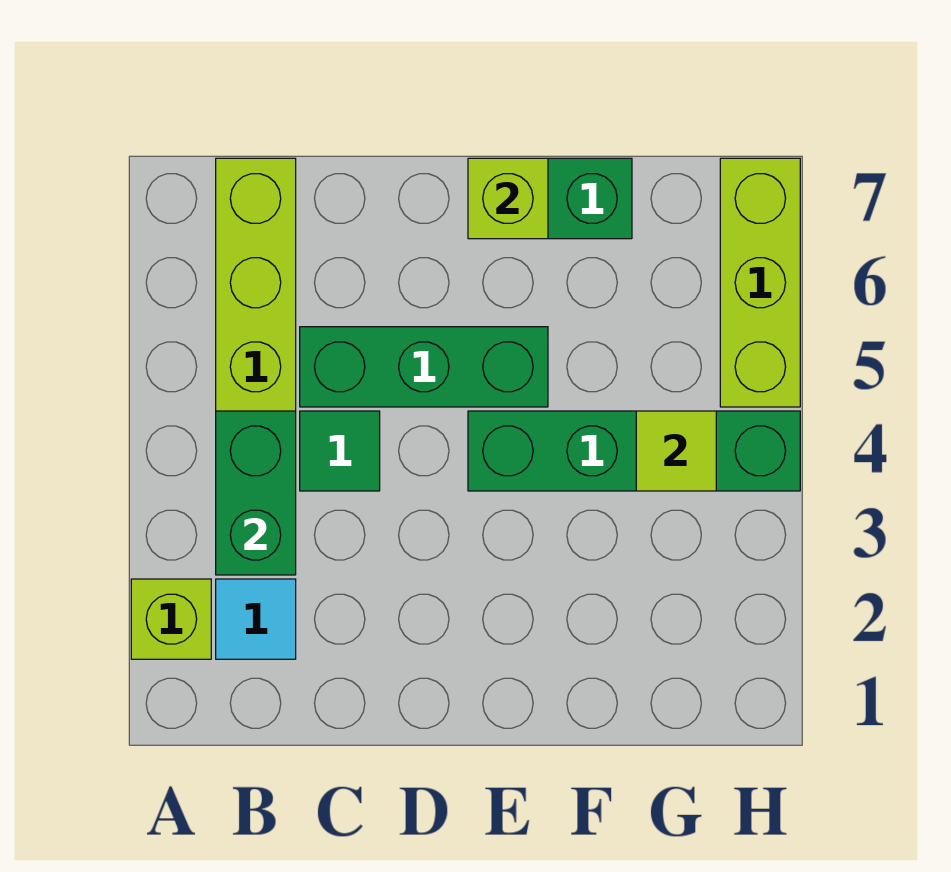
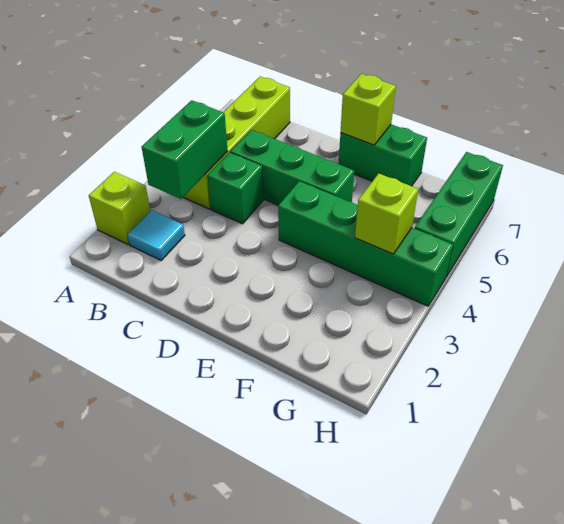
green 1x1 tile [300,411,380,491] -> green 1x1 brick [207,152,263,224]
lime 1x1 tile [636,411,716,491] -> lime 1x1 brick [355,174,418,254]
lime 1x3 brick [720,158,800,407] -> green 1x3 brick [415,152,503,277]

